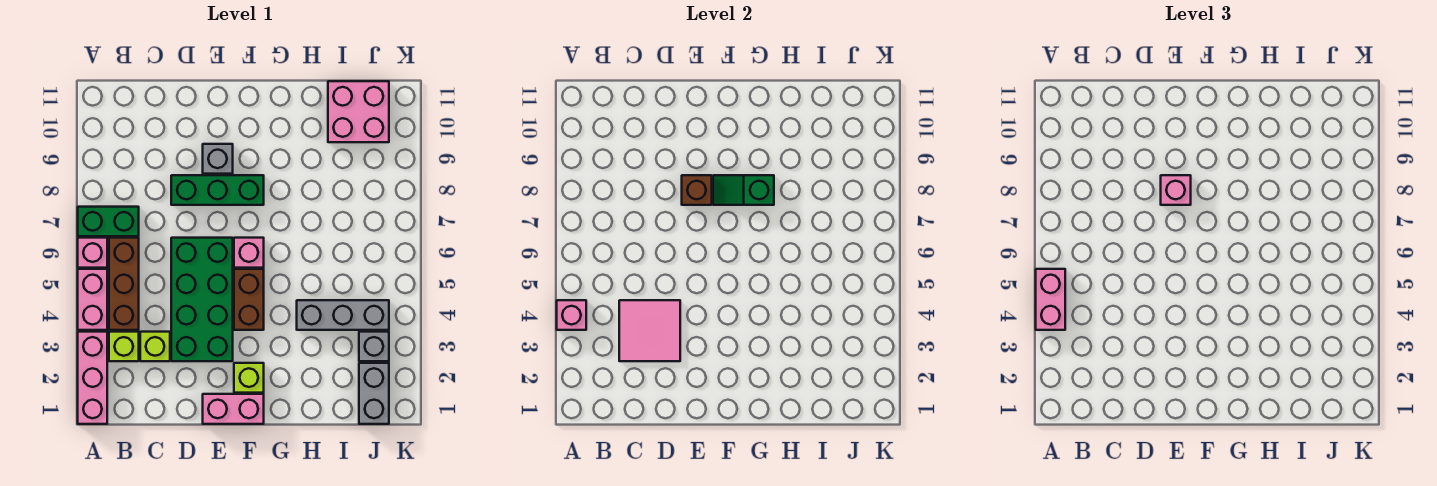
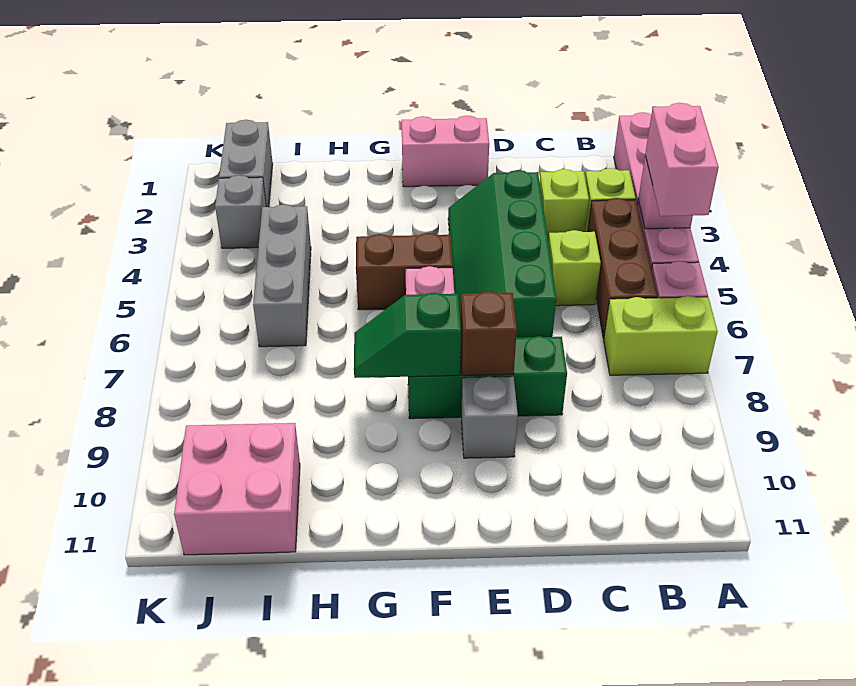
green 1x2 brick [78,207,139,236] -> lime 1x2 brick [604,296,718,375]
pink 2x2 tile [619,300,680,361] -> none
green 2x4 brick [171,238,233,361] -> green 2x4 slope [448,170,556,338]
pink 1x1 brick [1161,175,1191,205] -> none
lime 1x1 brick [234,363,264,393] -> lime 1x1 brick moved to [548,230,601,306]
brown 1x2 brick [234,269,264,330] -> brown 1x2 brick turned to [356,233,453,310]
green 1x2 slope [713,175,774,205] -> green 1x2 slope turned to [354,293,461,378]
grey 1x3 brick [297,300,389,330] -> grey 1x3 brick turned to [253,204,311,347]

